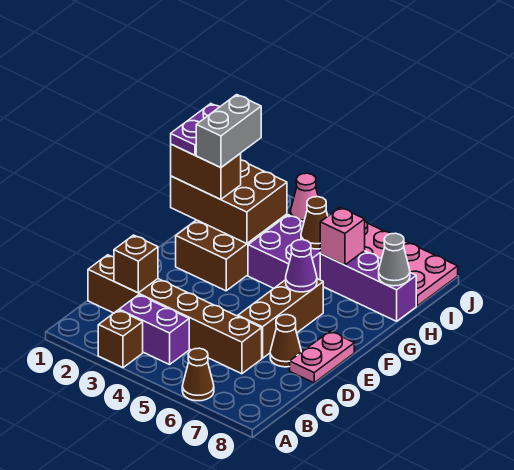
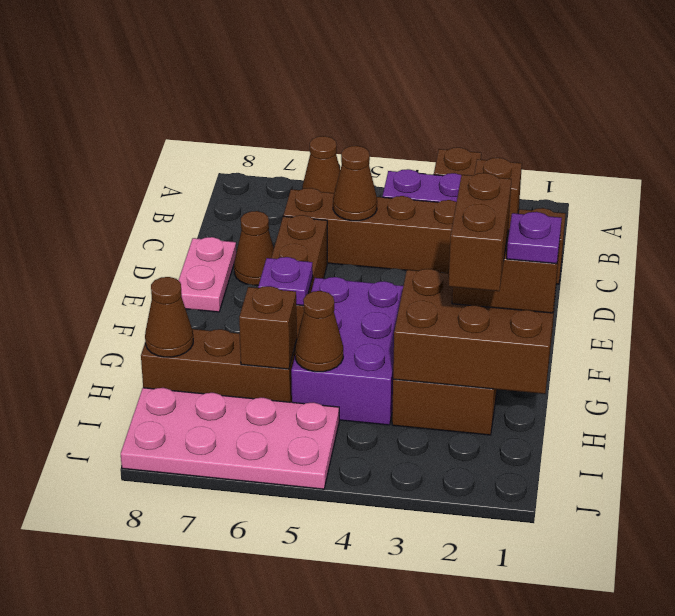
none -> brown 1x1 cone [333,146,377,221]
purple 1x1 cone [286,240,317,292] -> purple 1x1 plate [258,257,313,306]
purple 1x2 plate [171,104,220,155] -> purple 1x1 plate [507,212,562,264]
grey 1x2 brick [196,95,261,168] -> brown 1x2 brick [449,173,512,291]
purple 2x2 brick [248,215,320,288] -> purple 2x3 brick [291,277,403,425]
purple 1x3 brick [320,251,416,321] -> brown 1x3 brick [141,329,296,402]
pink 1x1 brick [320,207,365,265] -> brown 1x1 brick [239,286,297,369]
grey 1x1 cone [379,233,410,286] -> brown 1x1 cone [145,277,193,357]
pink 1x1 cone [290,173,318,222] -> none

